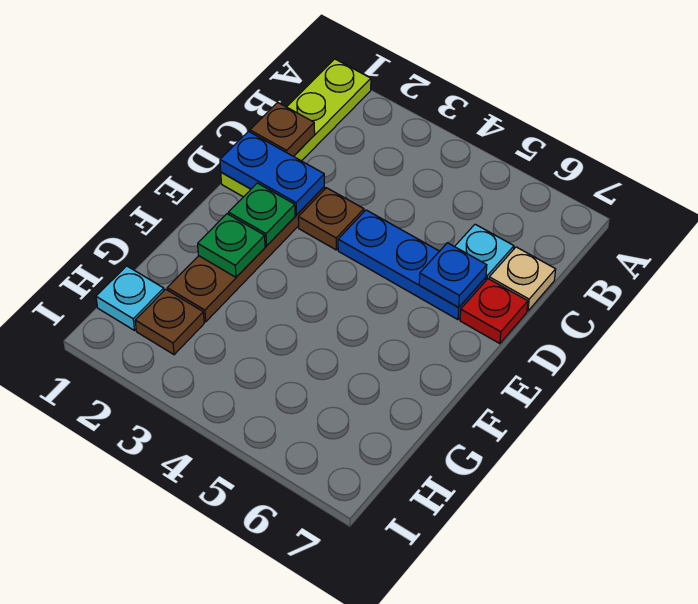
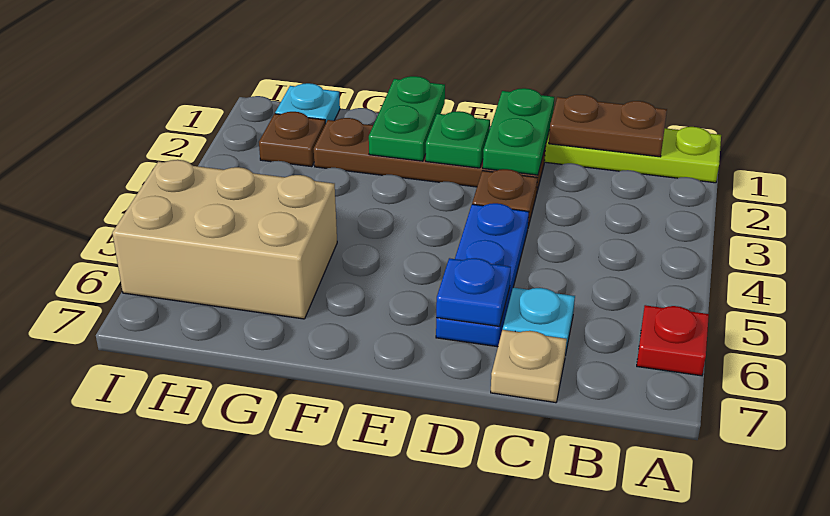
brown 1x1 plate [250,103,315,156] -> brown 1x2 plate [549,95,667,157]
blue 1x2 plate [220,132,324,215] -> green 1x2 plate [483,88,554,175]
red 1x1 plate [460,279,528,344] -> red 1x1 plate moved to [637,305,709,376]
green 1x1 plate [198,214,265,277] -> green 1x2 plate [369,76,445,161]
none -> tan 2x3 brick [112,160,337,319]

